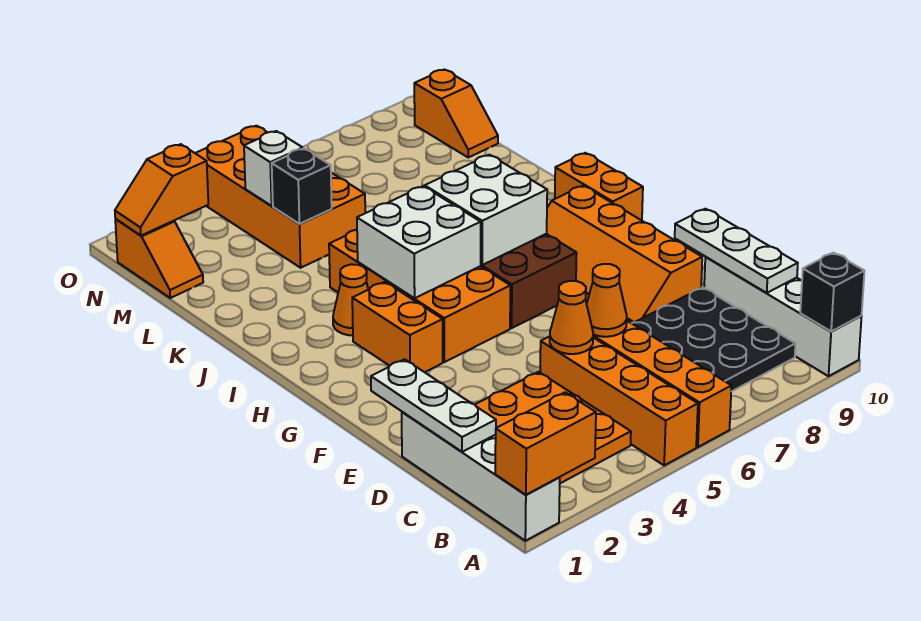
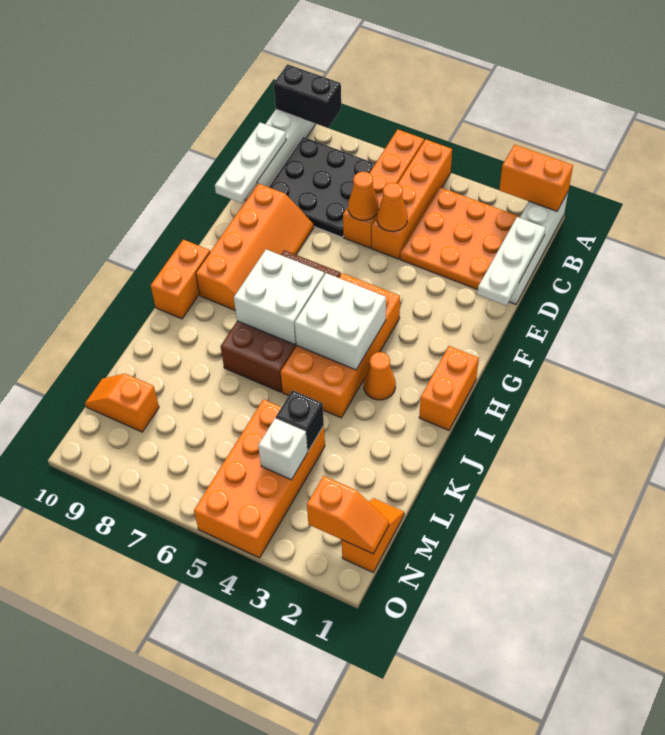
black 1x1 brick [800,253,864,332] -> black 1x2 brick [274,64,341,128]
orange 1x2 brick [352,282,443,372] -> orange 1x2 brick moved to [419,346,479,430]
orange 1x2 slope [414,69,498,157] -> orange 1x2 slope turned to [85,374,159,432]

